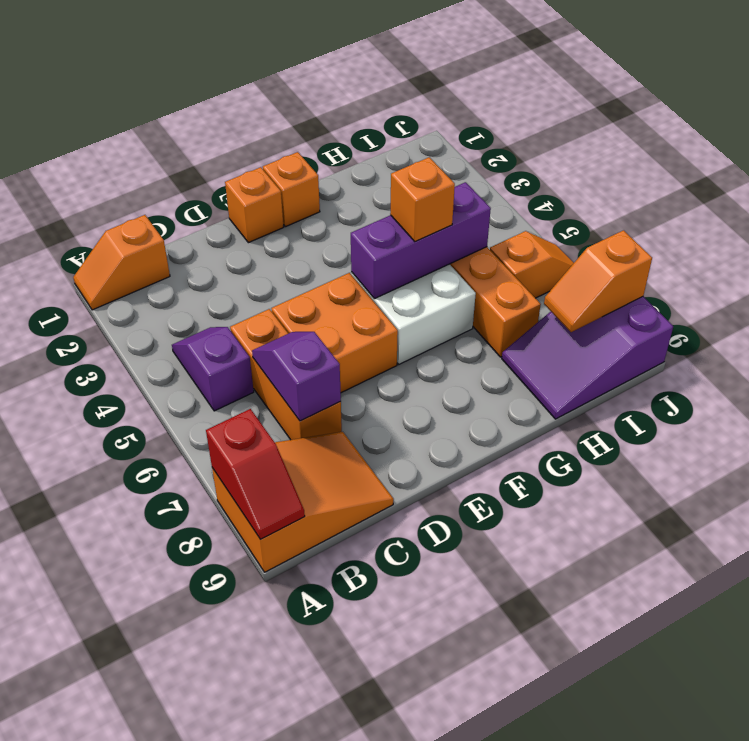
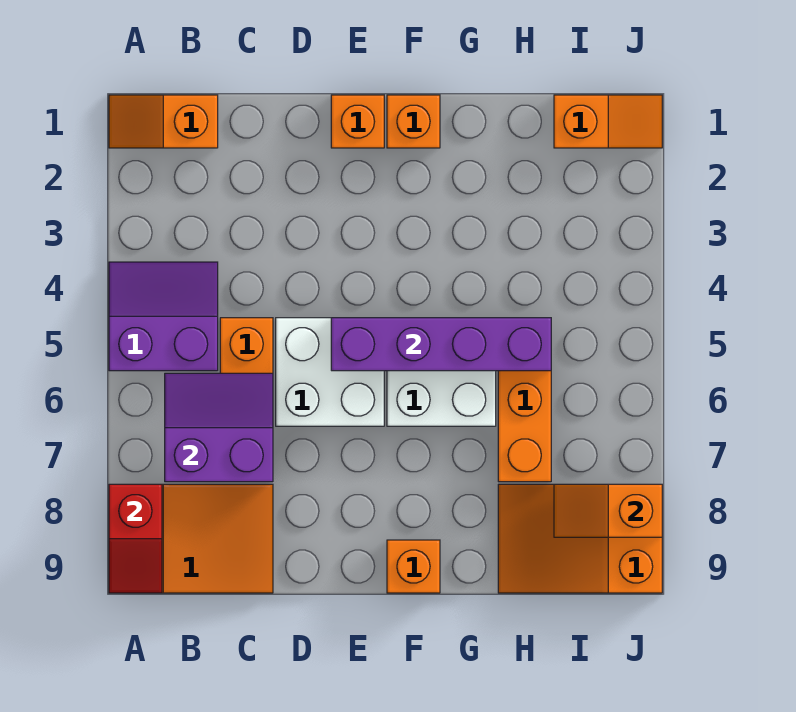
purple 1x2 slope [172,327,254,411] -> purple 2x2 slope [109,262,218,371]
purple 1x2 slope [252,332,341,421] -> purple 2x2 slope [165,373,273,482]
orange 2x2 brick [271,273,398,393] -> white 2x2 brick [276,318,384,426]
purple 1x3 brick [351,182,491,299] -> purple 1x4 brick [331,318,551,371]
orange 1x1 brick [390,157,455,241] -> orange 1x1 brick moved to [387,540,440,593]
purple 2x3 slope [502,297,673,419] -> orange 2x3 slope [498,484,662,593]
orange 1x2 slope [490,231,574,298] -> orange 1x2 slope moved to [554,95,662,148]

